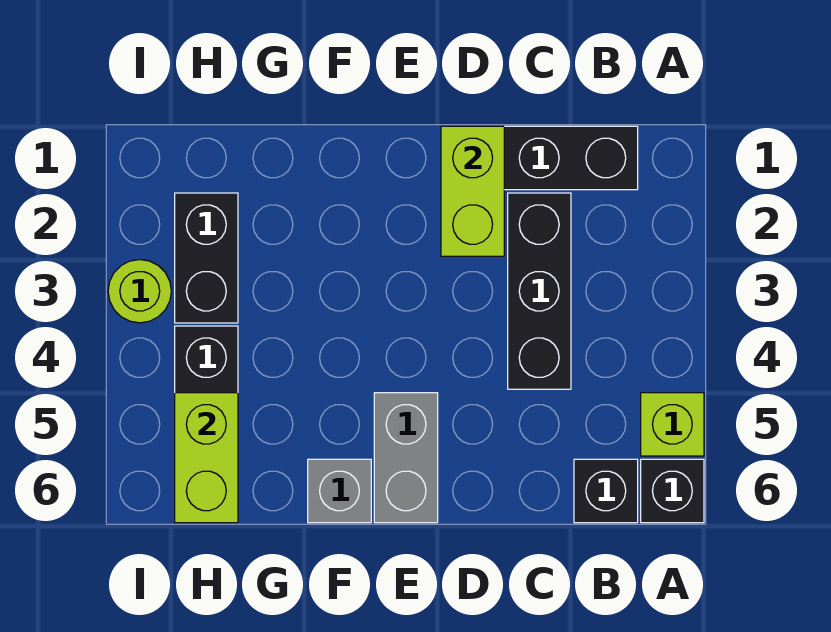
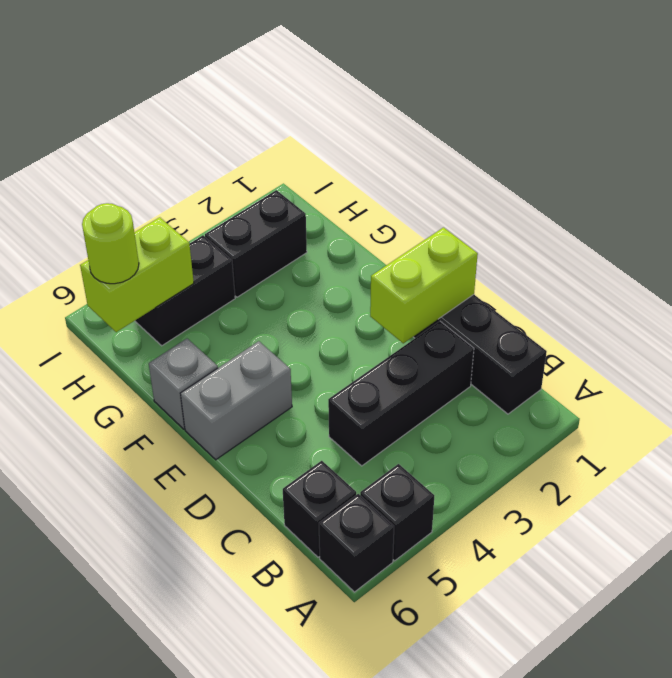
lime 1x1 brick [641,393,704,456] -> black 1x1 brick [360,464,434,561]
lime 1x1 round brick [108,260,171,323] -> lime 1x1 round brick moved to [82,203,139,284]

